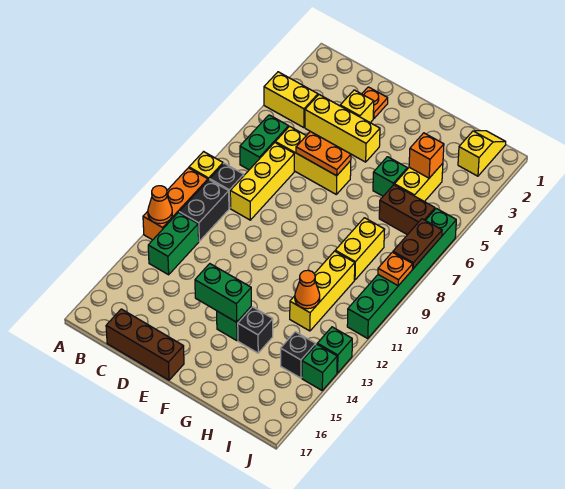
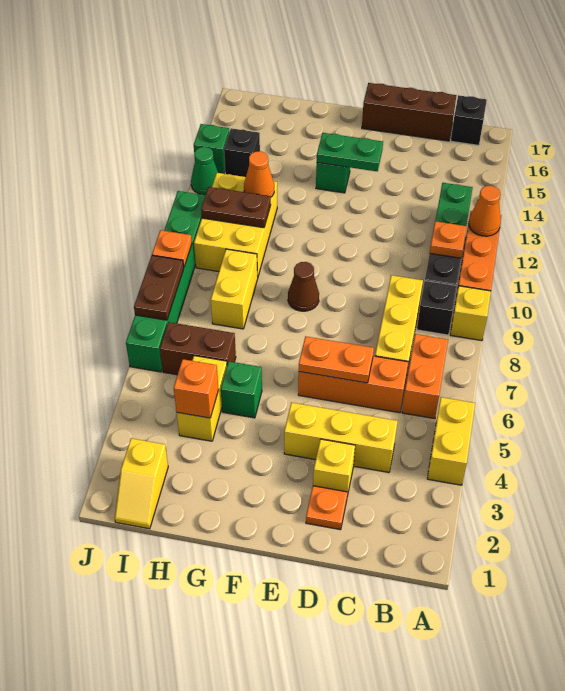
yellow 1x2 brick [264,72,318,128] -> yellow 1x2 brick turned to [427,397,475,485]
green 1x2 brick [240,115,289,170] -> orange 1x2 brick [402,334,448,419]
none -> orange 1x1 plate [430,221,467,258]
yellow 1x3 brick [275,126,351,194] -> orange 1x3 brick [298,356,408,413]
green 1x2 brick [195,264,251,322] -> green 1x2 plate [317,133,383,171]
none -> brown 1x1 cone [288,262,319,311]
black 1x1 brick [238,307,273,353] -> black 1x1 brick moved to [451,95,487,145]
yellow 1x3 brick [290,251,355,331] -> yellow 2x3 brick [194,173,277,276]
none -> brown 1x2 plate [201,187,271,228]
green 1x1 brick [317,327,352,373] -> green 1x1 cone [191,147,218,195]

